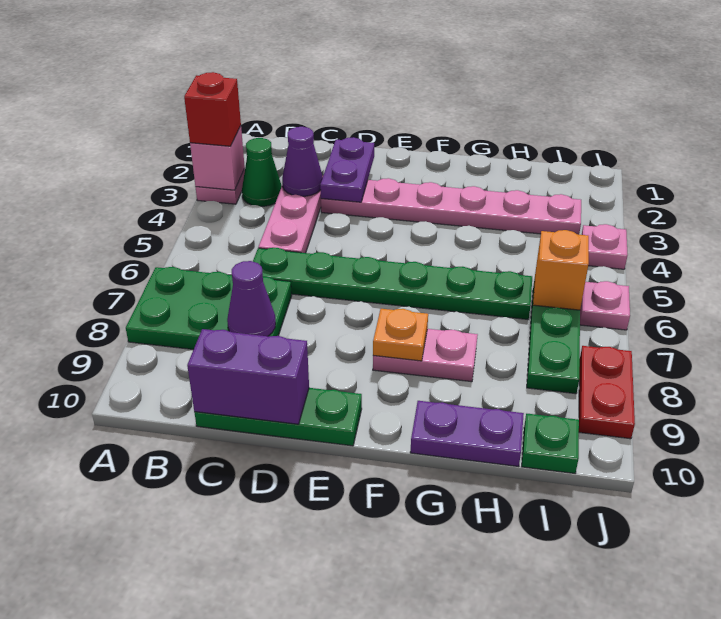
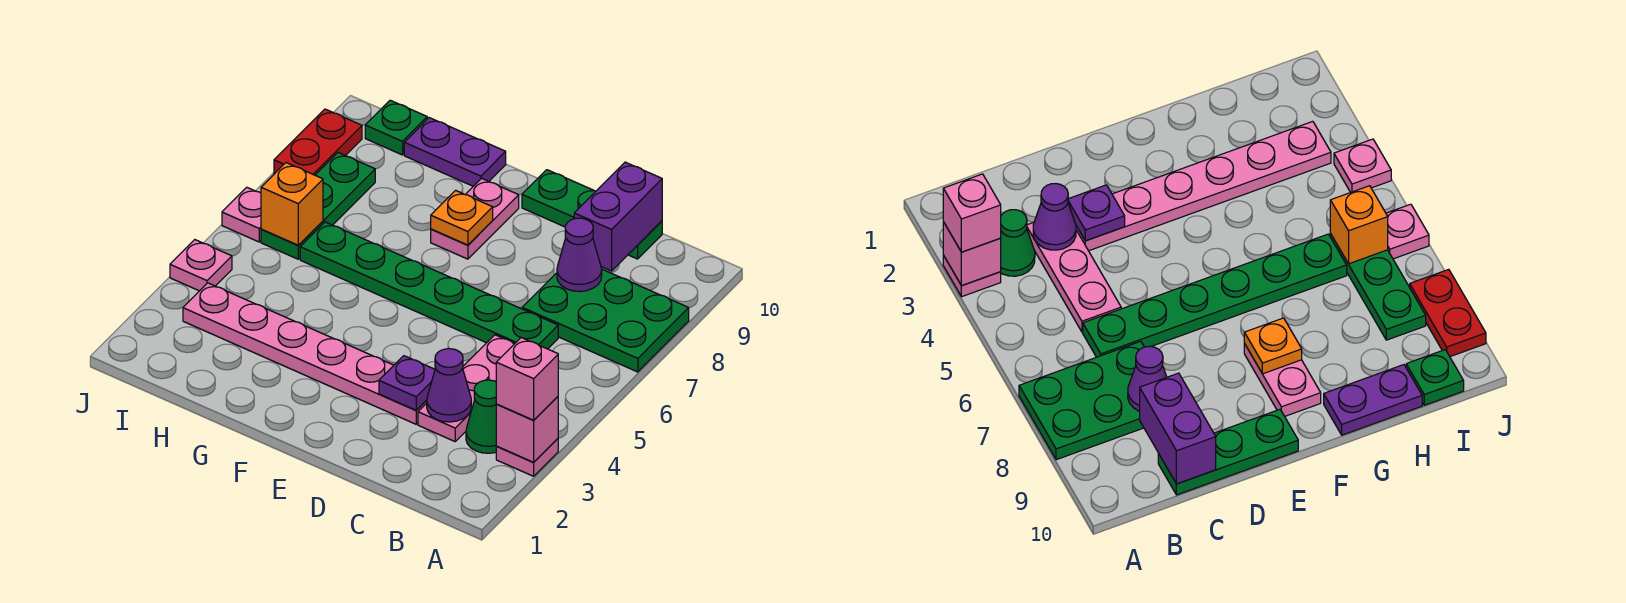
red 1x1 brick [184,72,241,146] -> pink 1x1 brick [496,338,558,420]
purple 1x2 brick [187,329,309,424] -> purple 1x2 brick turned to [574,162,662,271]
purple 1x2 plate [320,137,374,202] -> purple 1x1 plate [379,356,435,410]
pink 1x2 plate [373,329,478,382] -> pink 1x2 plate turned to [431,178,519,259]

